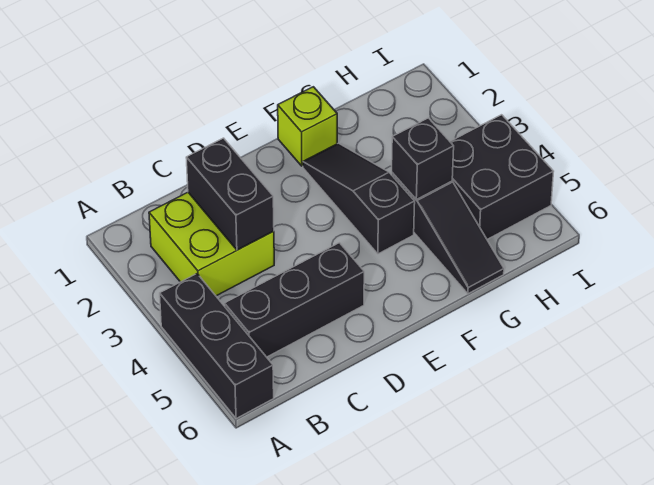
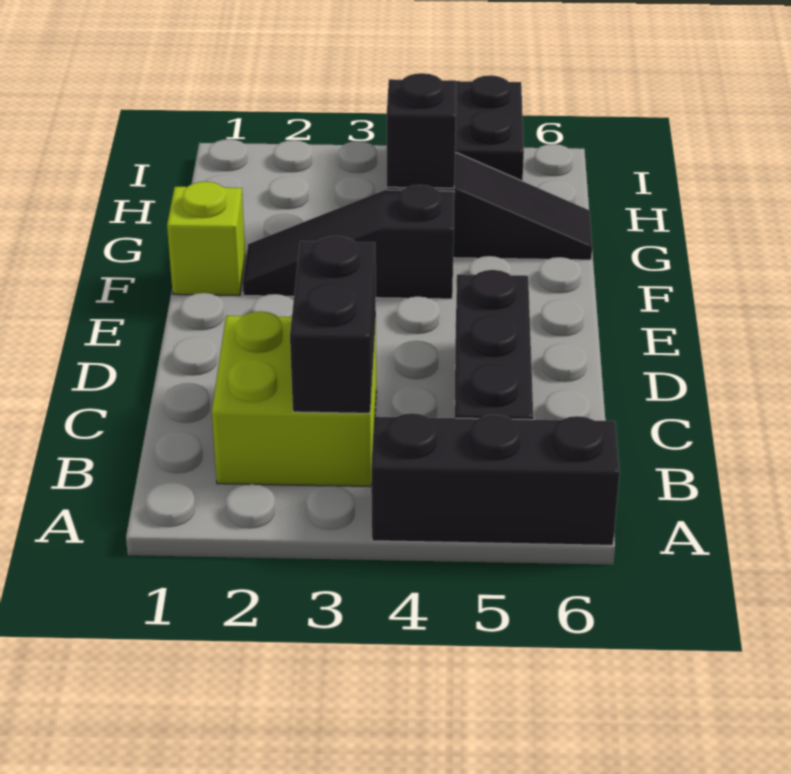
black 1x2 brick [186,138,274,250] -> black 1x2 brick turned to [290,236,376,413]

